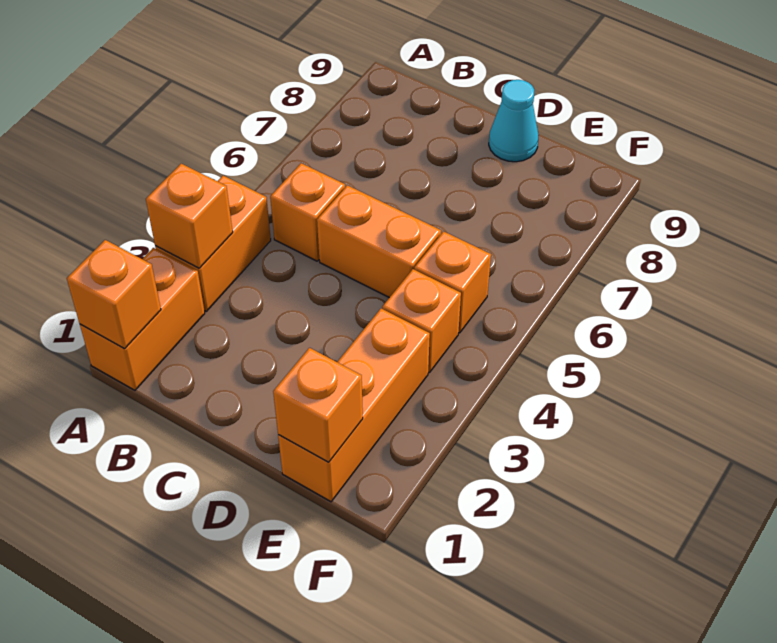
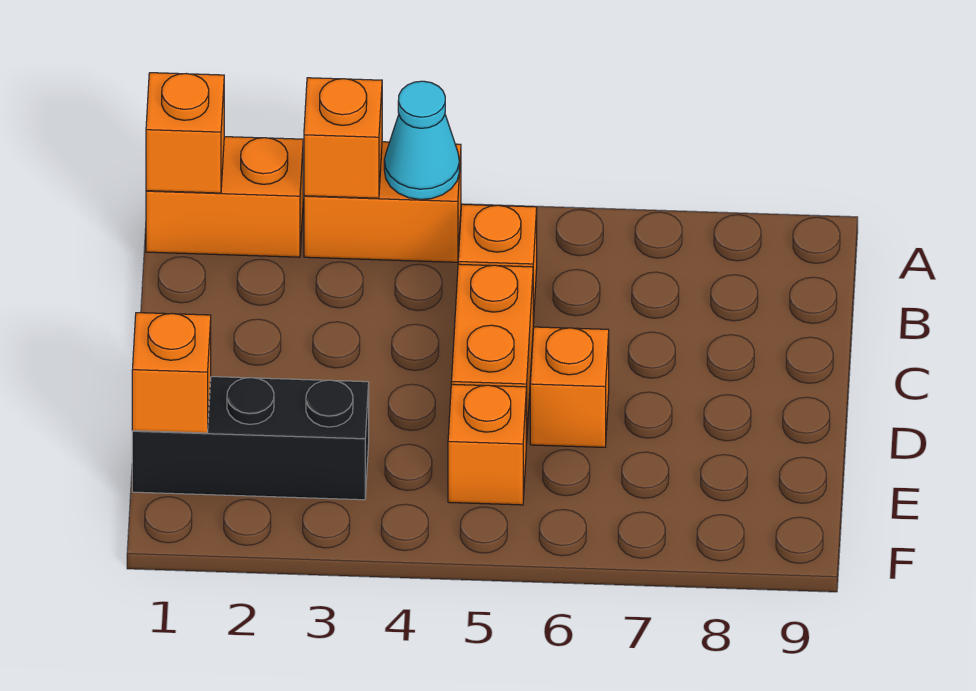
cyan 1x1 cone [489,80,539,162] -> cyan 1x1 cone moved to [384,81,459,200]
orange 1x3 brick [278,309,430,502] -> black 1x3 brick [132,377,369,500]
orange 1x1 brick [382,269,461,373] -> orange 1x1 brick moved to [530,327,609,447]

